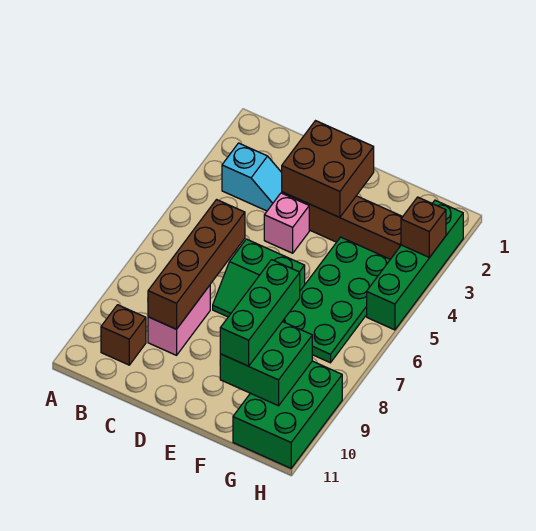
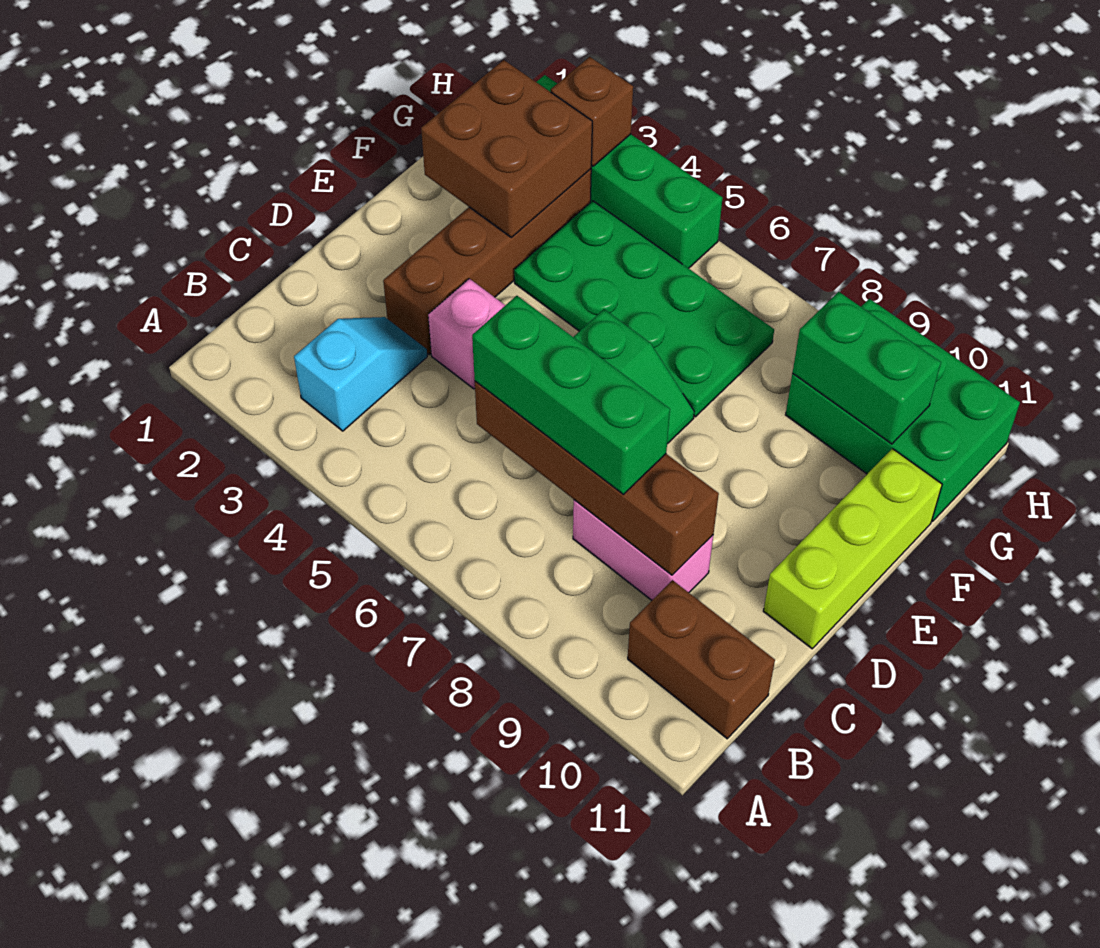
brown 1x1 brick [101,305,146,365] -> brown 1x2 brick [628,580,775,739]
brown 2x2 brick [282,121,374,218] -> brown 2x2 brick moved to [421,60,592,237]
none -> lime 1x3 brick [763,449,942,649]
green 1x3 brick [220,260,300,366] -> green 1x3 brick moved to [472,296,670,494]
green 2x2 brick [220,321,312,406] -> green 1x2 brick [793,292,941,444]

